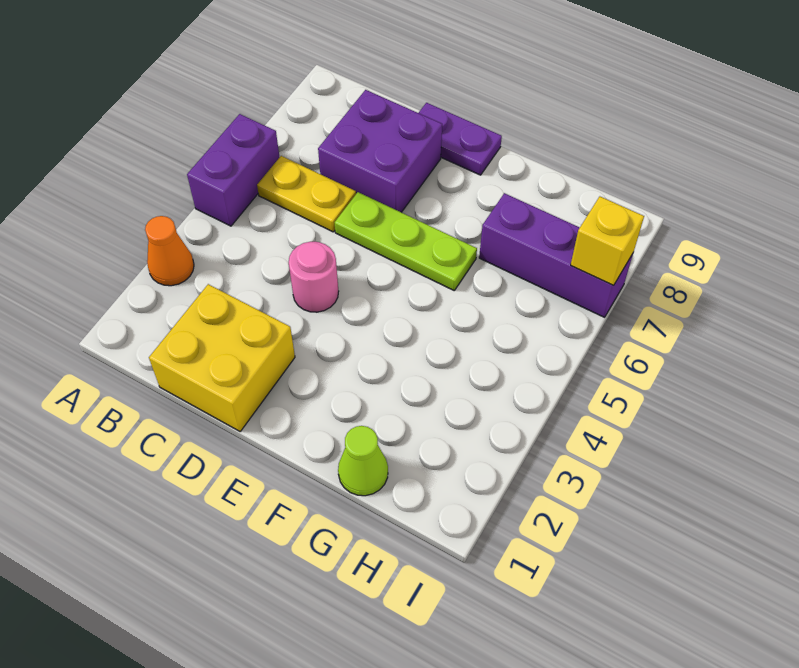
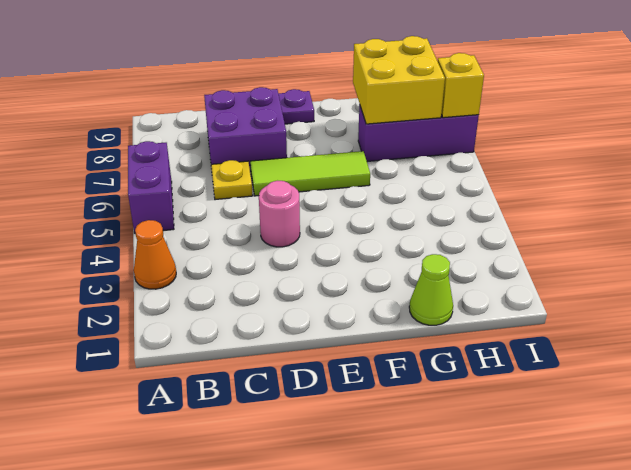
yellow 1x2 plate [257,156,356,232] -> yellow 1x1 plate [211,160,253,200]
yellow 2x2 brick [149,284,295,431] -> yellow 2x2 brick moved to [353,36,445,124]
lime 1x3 plate [335,192,477,290] -> lime 1x3 tile [250,151,370,196]

